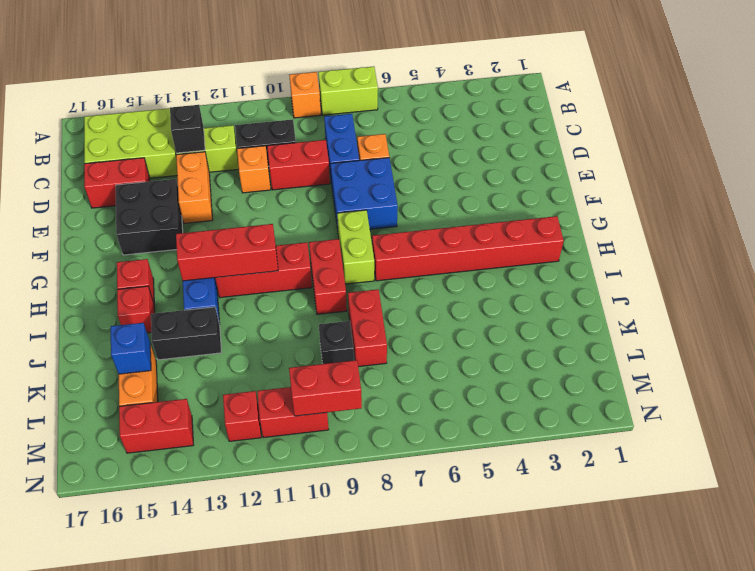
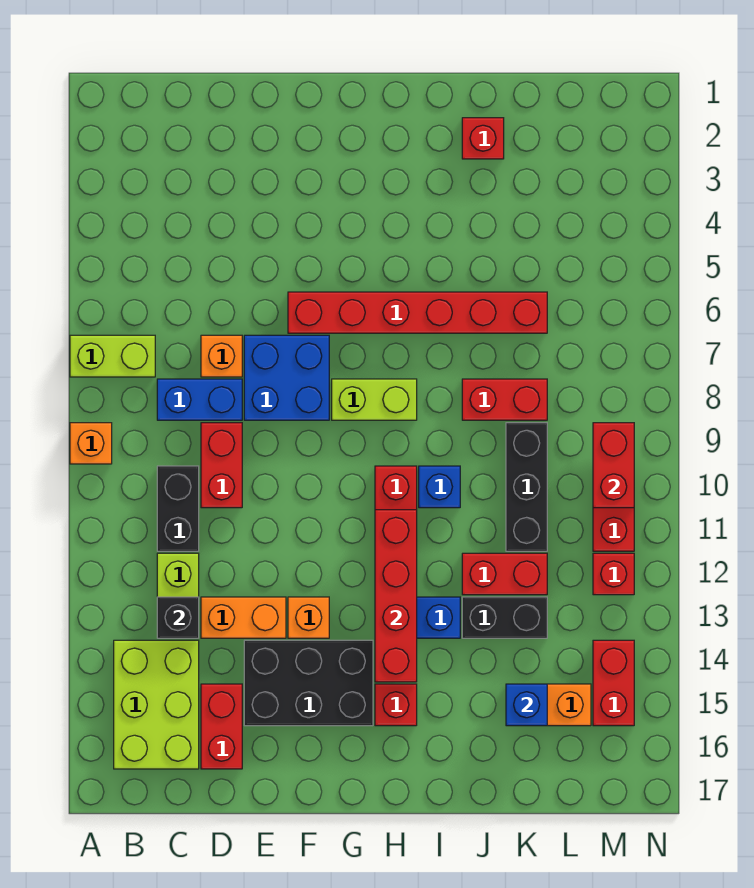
lime 1x2 brick [318,66,378,115] -> lime 1x2 brick turned to [70,335,155,377]
orange 1x1 brick [237,146,271,193] -> orange 1x1 brick moved to [288,597,329,638]
black 2x2 brick [116,179,183,255] -> black 2x3 brick [244,640,373,726]
red 1x6 brick [372,216,564,281] -> red 1x6 brick turned to [288,292,547,333]
red 1x2 brick [309,239,347,314] -> red 1x2 brick moved to [462,553,547,595]
red 1x3 brick [176,224,278,281] -> red 1x4 brick [375,510,417,682]
none -> blue 1x1 brick [419,466,460,508]
red 1x1 brick [117,286,155,333] -> red 1x1 brick moved to [462,118,504,159]
black 1x2 brick [151,307,221,360] -> black 1x2 brick turned to [462,597,547,638]
black 1x1 brick [319,321,354,364] -> black 1x3 brick [506,423,547,551]

